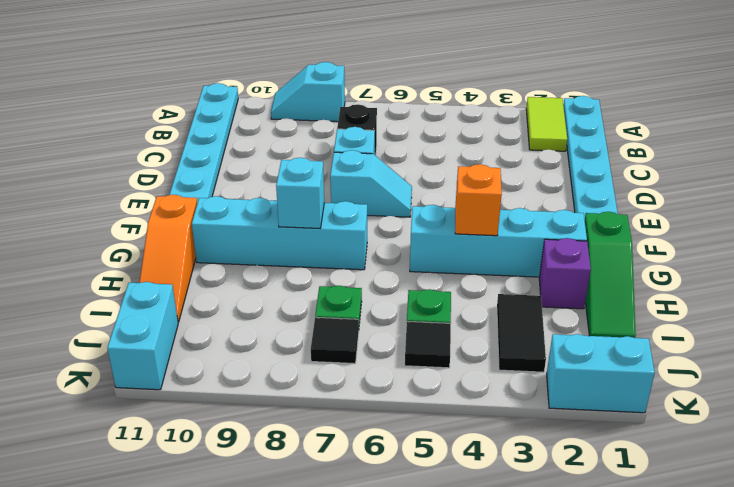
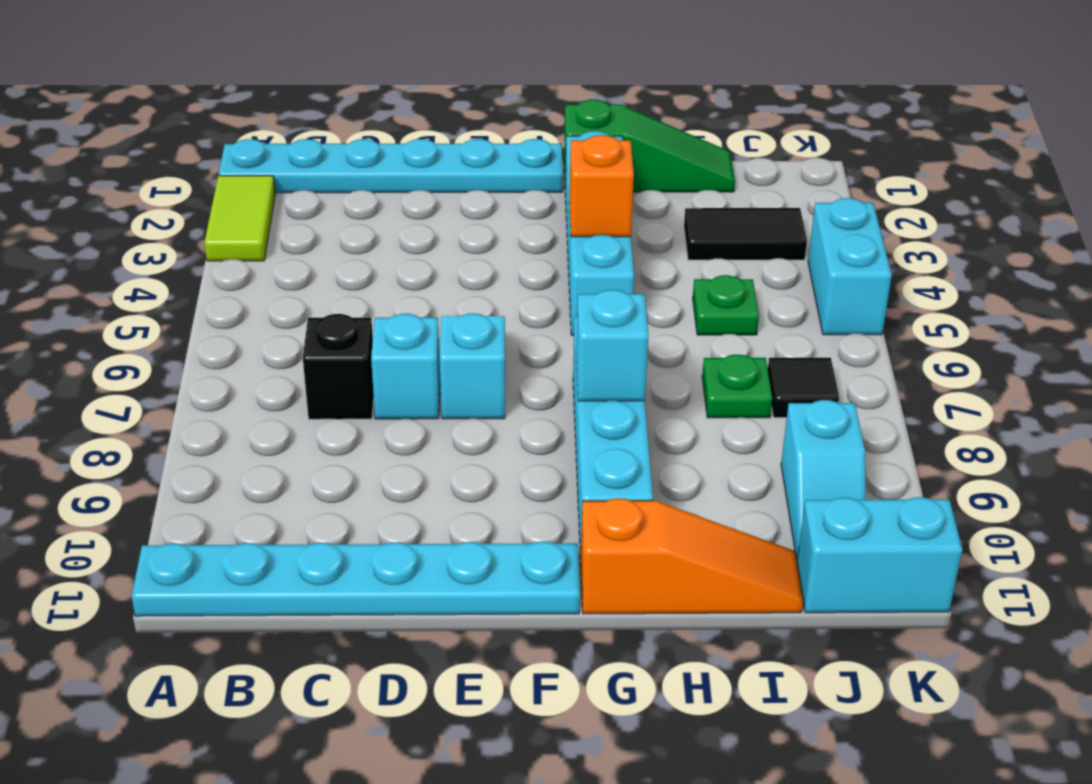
lime 1x2 tile [526,97,567,151] -> lime 1x2 tile turned to [204,176,275,261]
cyan 1x2 slope [271,62,345,122] -> cyan 1x2 slope moved to [781,400,866,559]
purple 1x1 brick [539,238,591,309] -> none
black 1x1 tile [405,321,451,368] -> none
cyan 1x2 brick [547,334,655,413] -> cyan 1x2 brick moved to [808,198,892,335]

